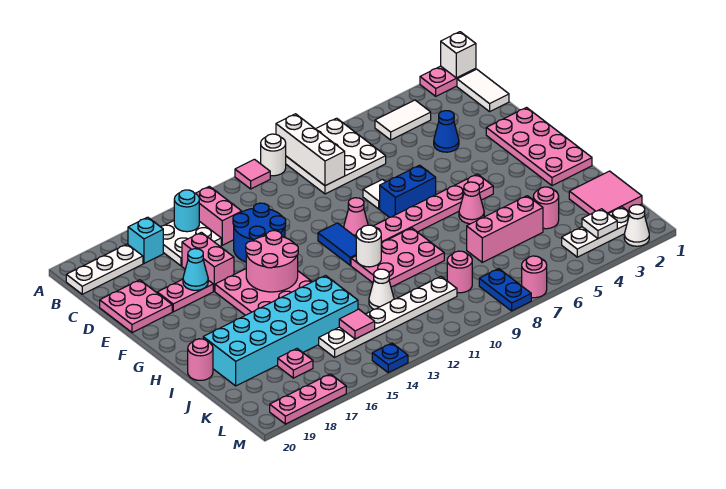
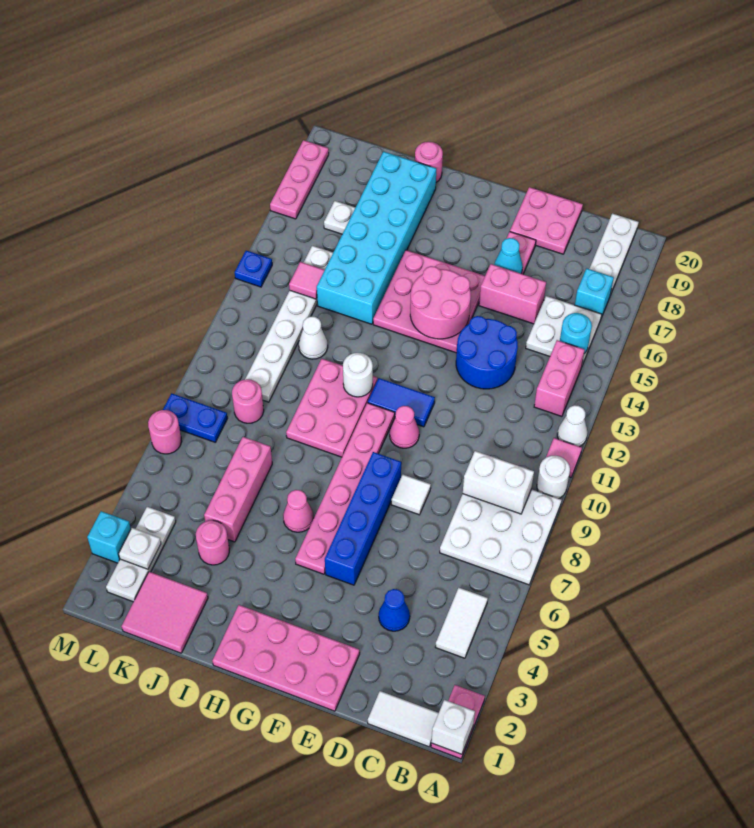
white 1x3 brick [276,114,345,186] -> white 1x2 brick [463,451,534,514]
pink 1x2 brick [196,186,242,245] -> pink 1x2 brick turned to [534,340,585,416]
blue 1x2 brick [380,165,436,217] -> blue 1x4 brick [325,452,401,585]
pink 1x1 plate [278,349,313,378] -> white 1x1 plate [324,201,355,234]
white 1x1 cone [624,205,649,246] -> white 1x1 cone moved to [557,405,588,447]
none -> cyan 1x1 brick [87,511,131,563]

